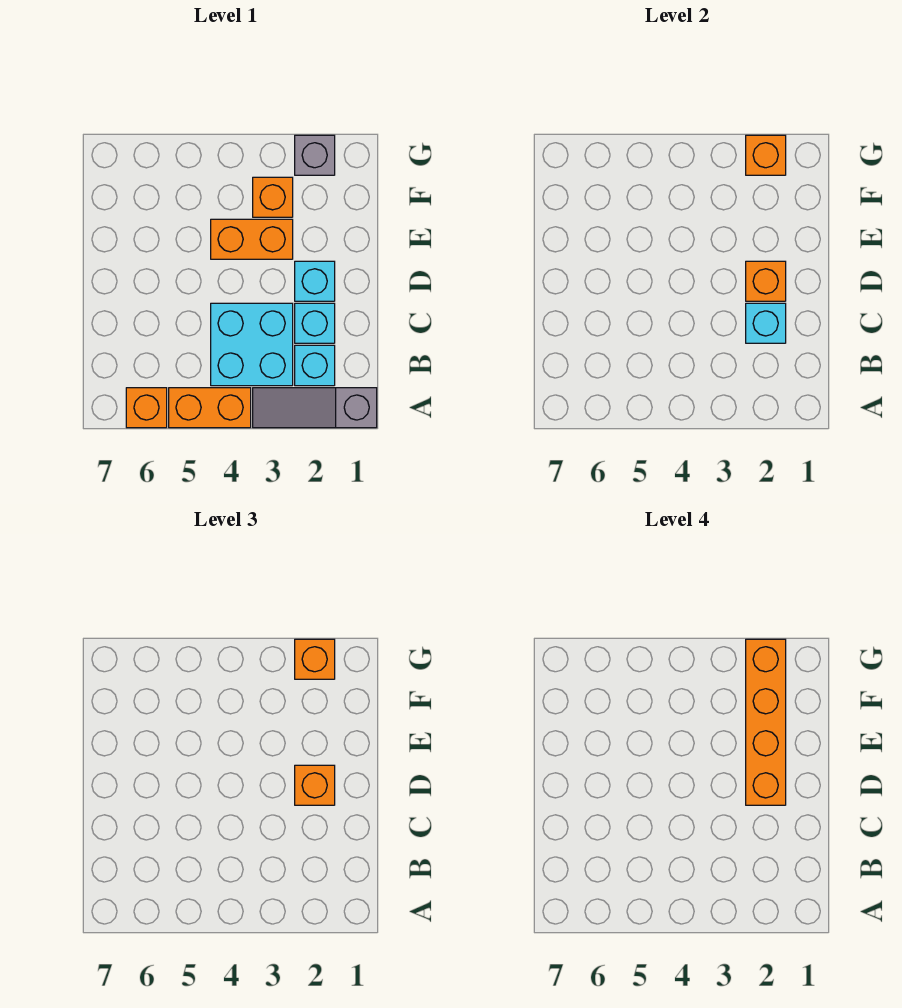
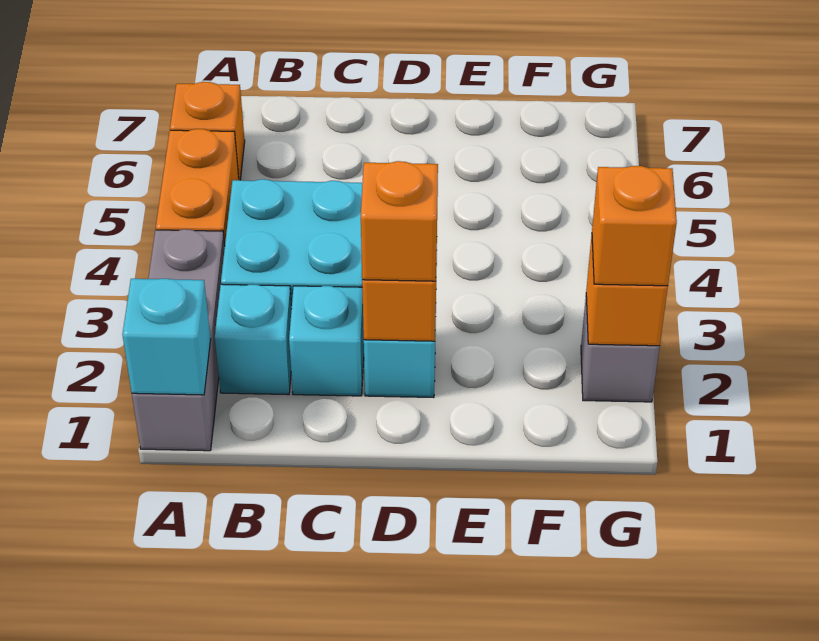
grey 1x3 slope [253,388,377,428] -> grey 1x3 brick [132,229,225,451]
cyan 1x1 brick [746,303,786,343] -> cyan 1x1 brick moved to [122,279,211,395]
orange 1x4 brick [746,639,786,805] -> none
orange 1x2 brick [211,219,293,259] -> none
orange 1x1 brick [253,177,293,217] -> none

